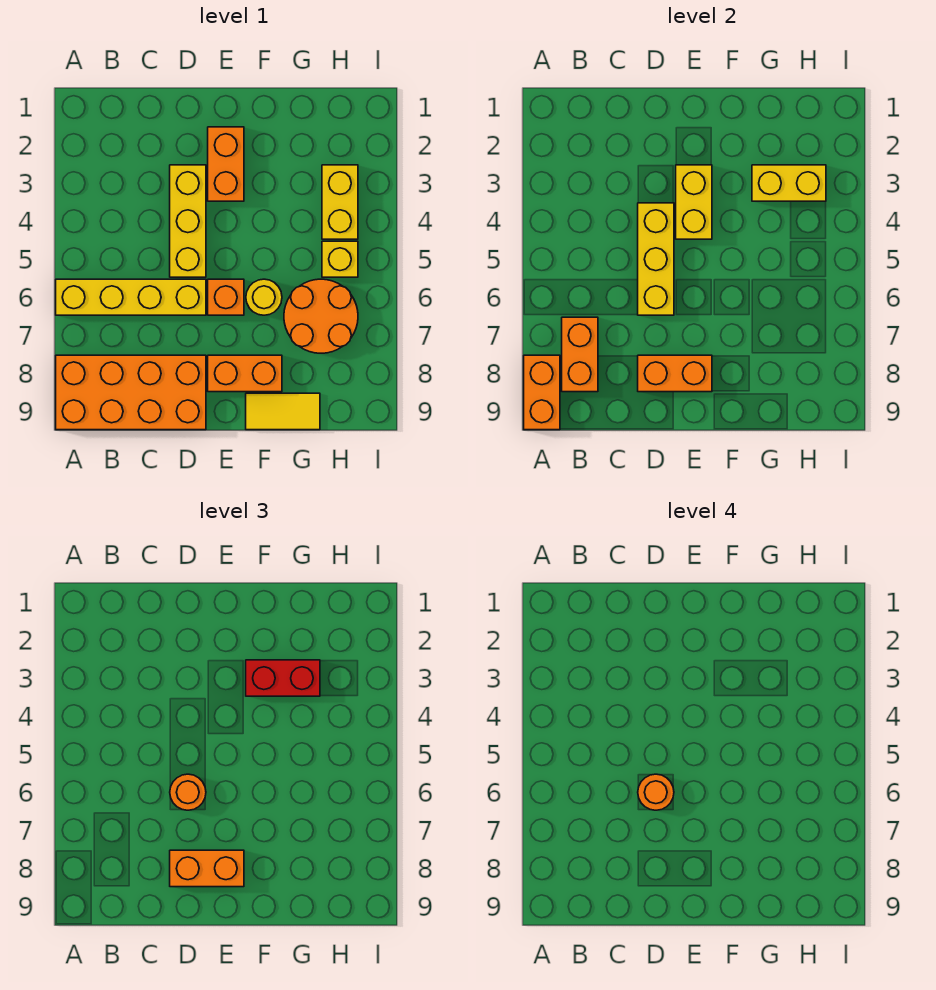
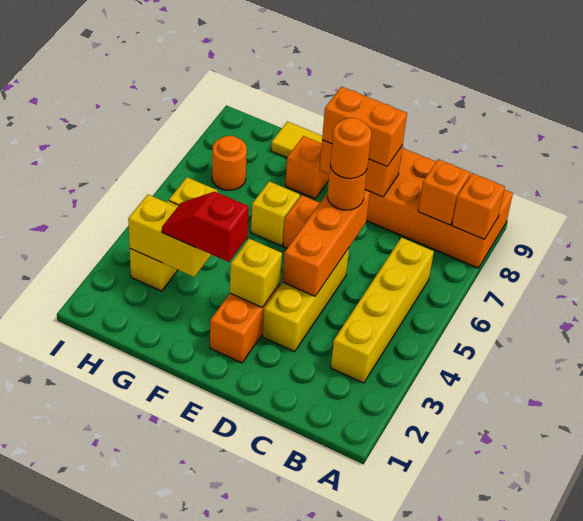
yellow 1x4 brick [56,279,206,315] -> yellow 1x4 brick turned to [331,238,434,383]
orange 1x2 brick [524,355,560,430] -> orange 1x1 brick [452,173,505,239]
orange 1x2 brick [562,317,598,392] -> orange 1x1 brick [418,159,470,225]
yellow 1x3 brick [638,203,674,315] -> orange 1x3 brick [283,190,370,296]
yellow 1x2 brick [676,165,712,239] -> yellow 1x1 brick [230,239,282,307]
orange 1x2 brick [208,355,282,392] -> orange 1x1 brick [285,136,329,199]
red 1x2 brick [246,660,320,696] -> red 1x2 slope [162,192,249,262]
yellow 1x1 round brick [246,279,282,315] -> yellow 1x1 brick [251,181,300,246]
orange 2x2 round brick [284,279,358,353] -> orange 1x1 round brick [212,136,247,190]

